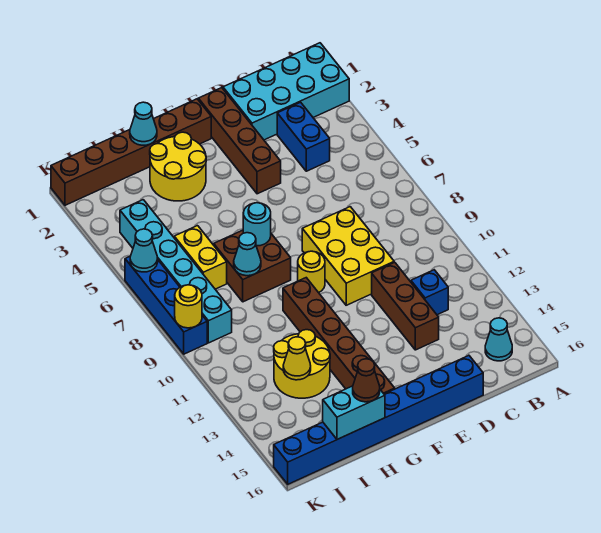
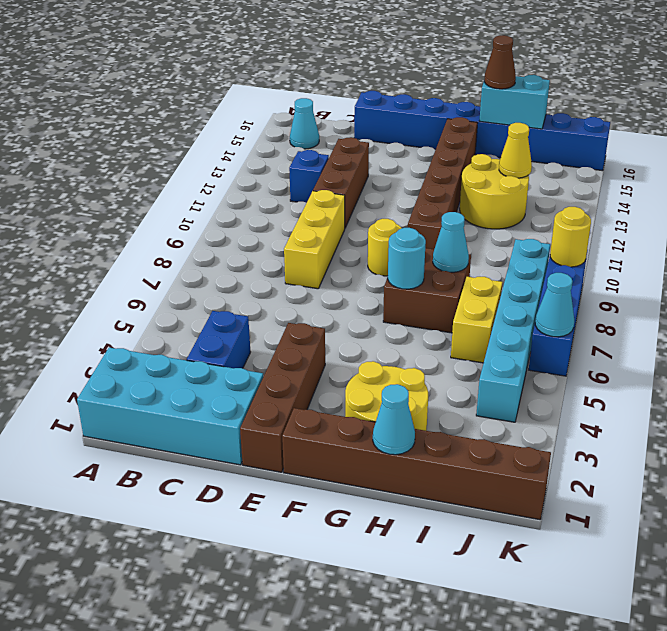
yellow 2x3 brick [302,207,394,305] -> yellow 1x3 brick [284,190,345,289]

